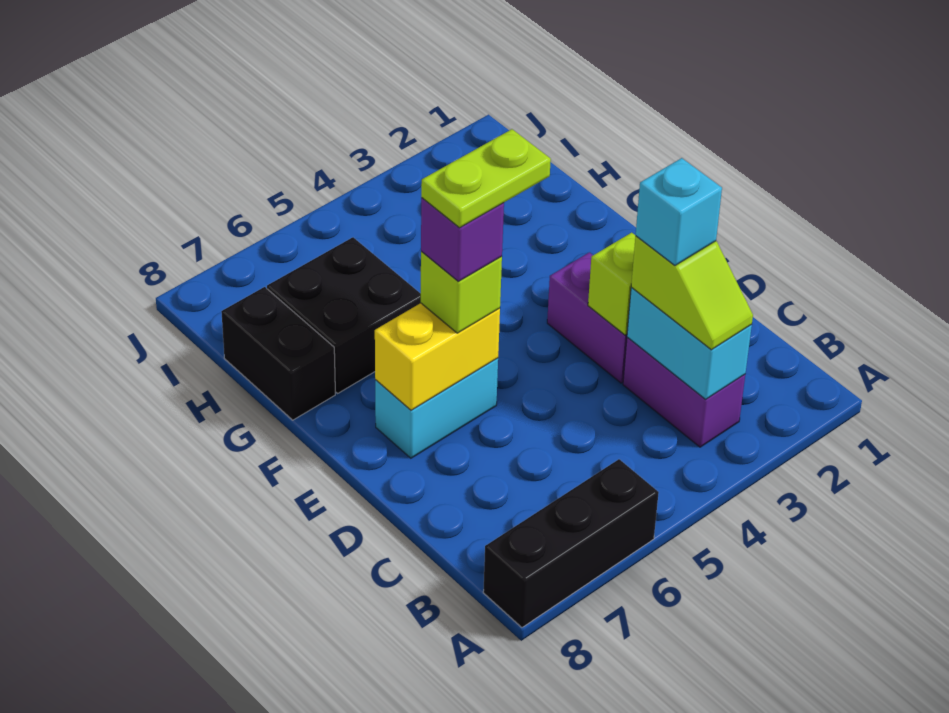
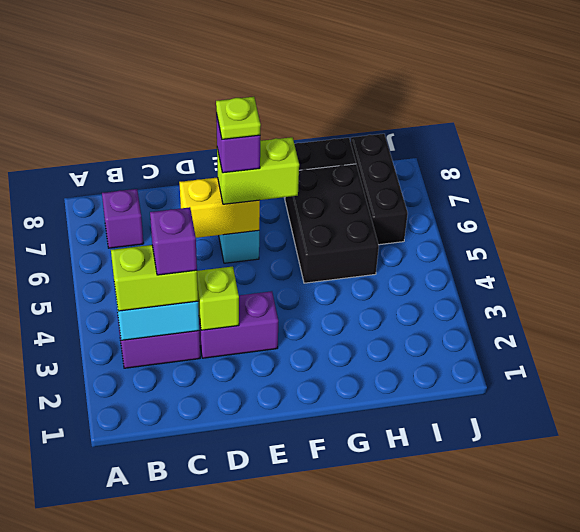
black 1x3 brick [483,459,659,627] -> black 1x3 brick moved to [351,134,408,245]
lime 1x2 slope [631,236,753,350] -> lime 1x2 brick [111,245,198,311]
none -> purple 1x1 brick [102,189,144,248]
cyan 1x1 brick [636,158,722,265] -> purple 1x1 brick [150,207,197,275]
lime 1x2 plate [421,129,551,228] -> lime 1x1 plate [216,97,261,139]
yellow 1x2 brick [375,303,500,410] -> yellow 1x2 brick turned to [179,177,260,238]
lime 1x1 brick [421,251,502,333] -> lime 1x2 brick [217,137,299,204]
black 2x2 brick [267,237,421,393] -> black 2x3 brick [285,164,379,283]

